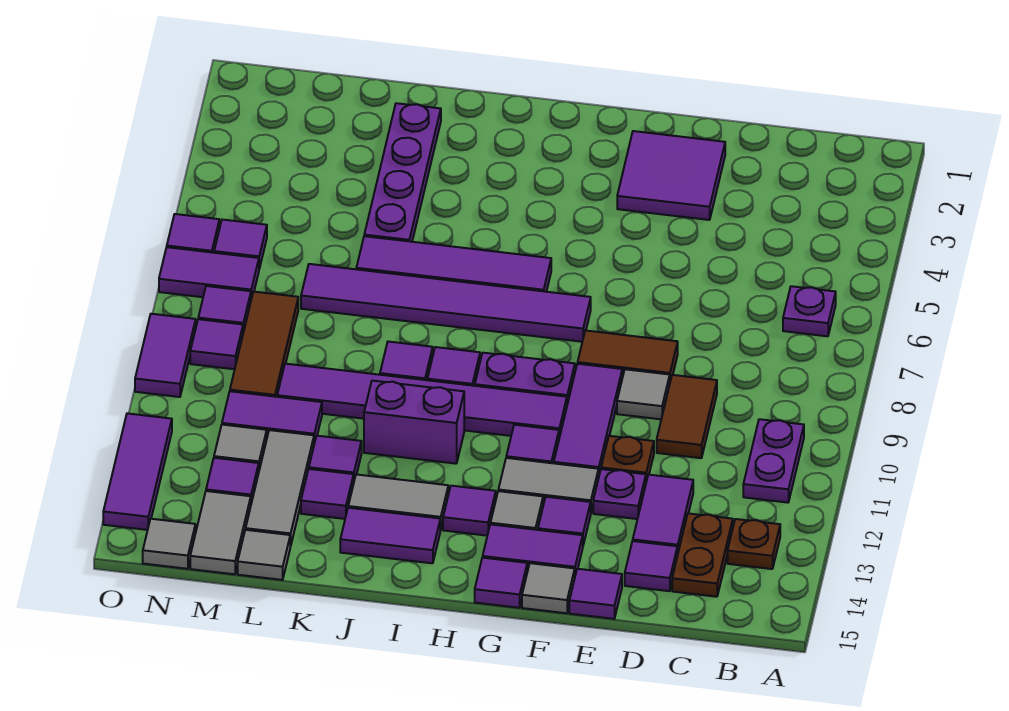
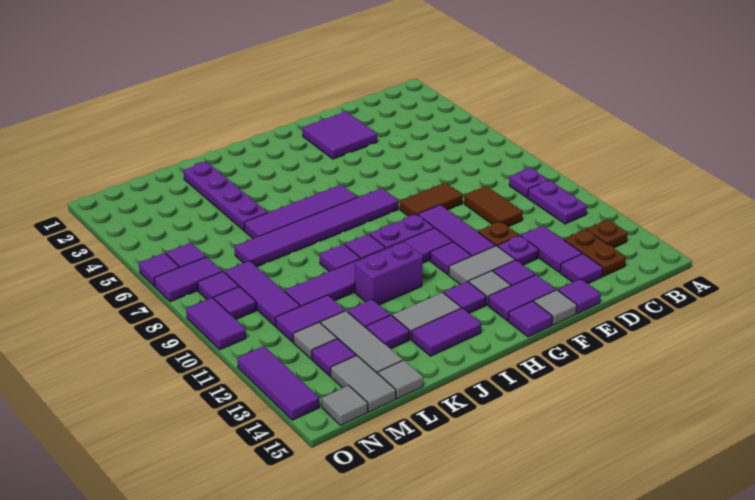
purple 1x1 plate [783,286,836,336] -> purple 1x1 plate moved to [509,168,548,197]
grey 1x1 tile [617,369,670,419] -> none
brown 1x3 tile [230,292,298,397] -> purple 1x3 tile [224,261,300,326]

